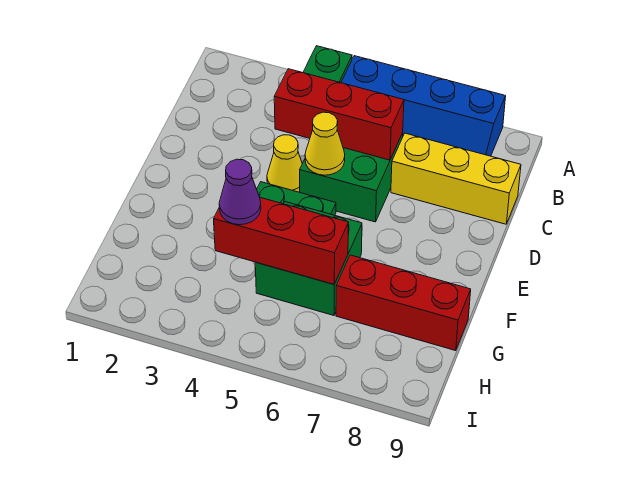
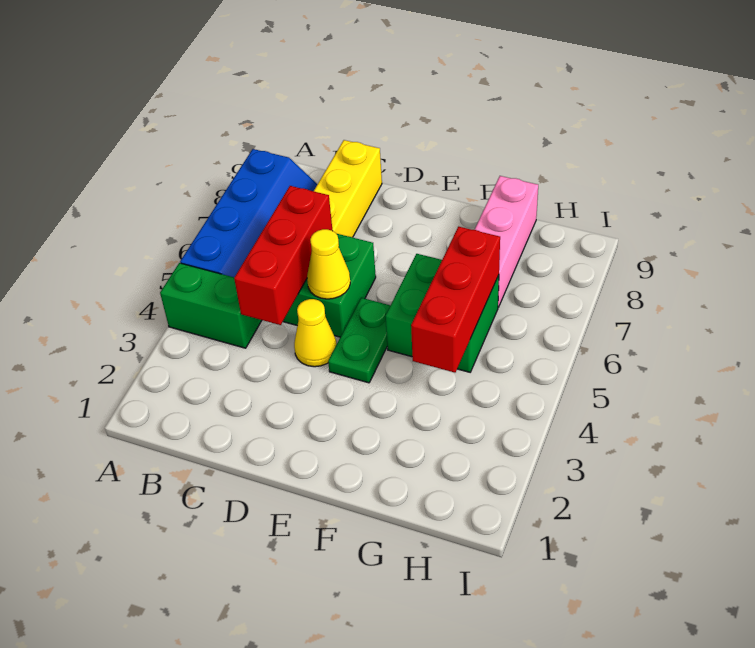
purple 1x1 cone [219,159,261,225] -> none
red 1x3 brick [336,255,471,351] -> pink 1x3 brick [475,176,538,307]

